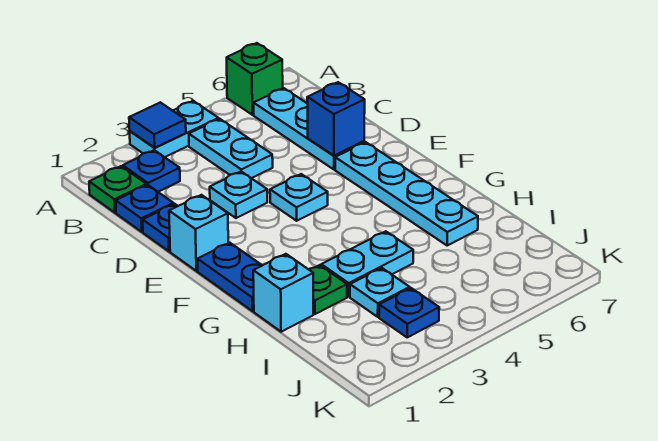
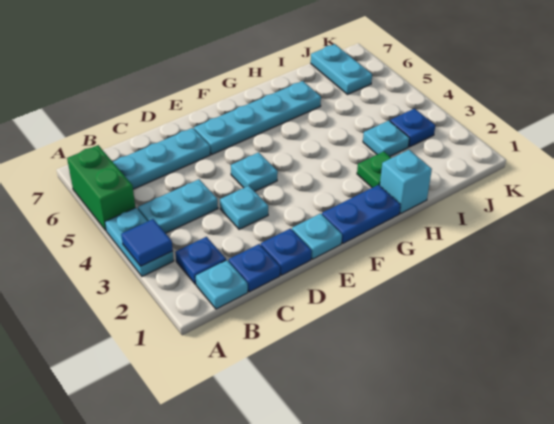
green 1x1 brick [227,43,283,115] -> green 1x2 brick [67,145,135,230]
green 1x1 plate [89,166,146,213] -> cyan 1x1 plate [196,260,248,309]
blue 1x1 brick [307,82,365,156] -> none
cyan 1x1 brick [169,195,228,271] -> cyan 1x1 plate [292,213,342,259]
cyan 1x2 plate [321,231,413,297] -> cyan 1x2 plate moved to [311,44,372,94]

